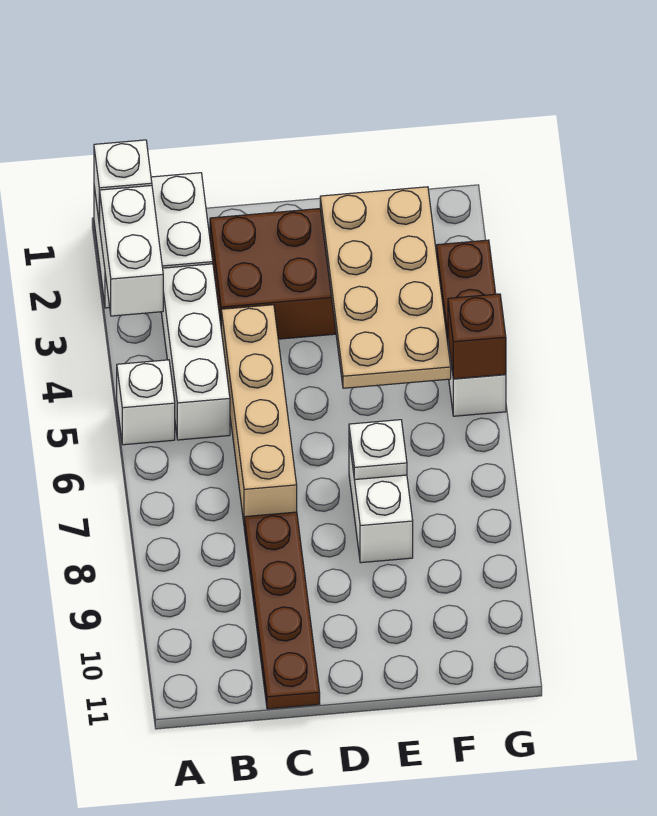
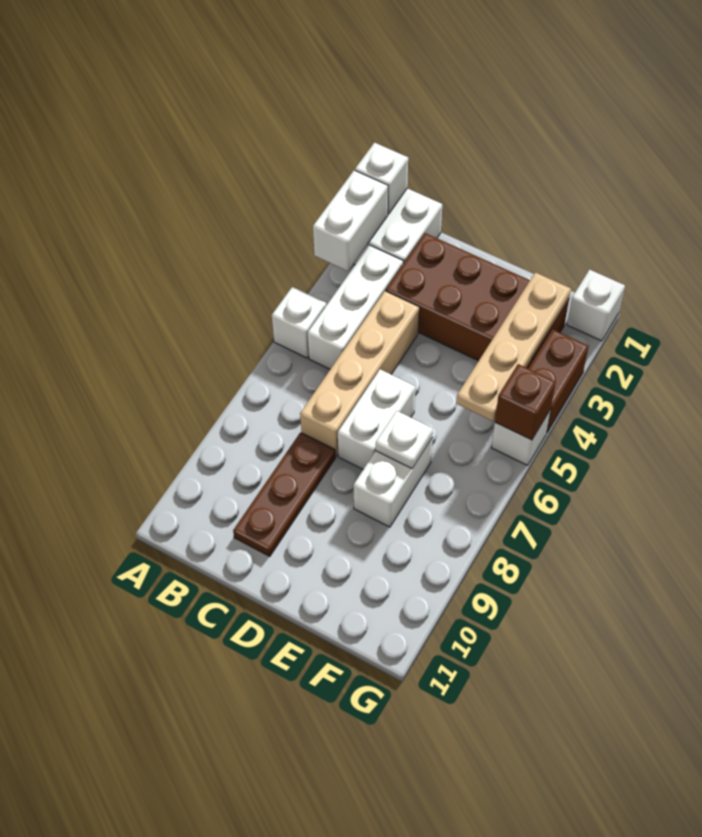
brown 1x4 plate [244,512,320,709] -> brown 1x3 plate [233,432,336,556]
none -> white 1x2 brick [338,369,415,469]
tan 2x4 plate [320,187,451,388] -> tan 1x4 plate [456,273,571,421]
none -> white 1x1 brick [567,270,625,341]

